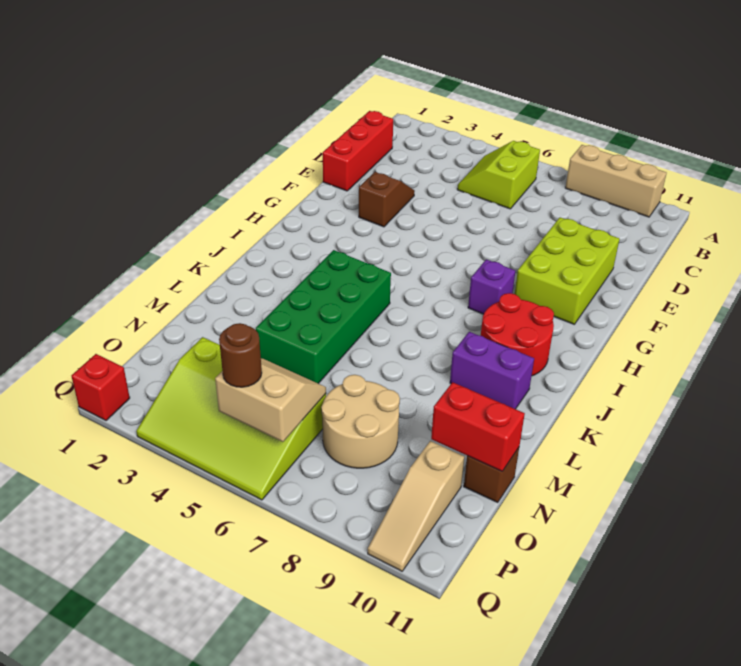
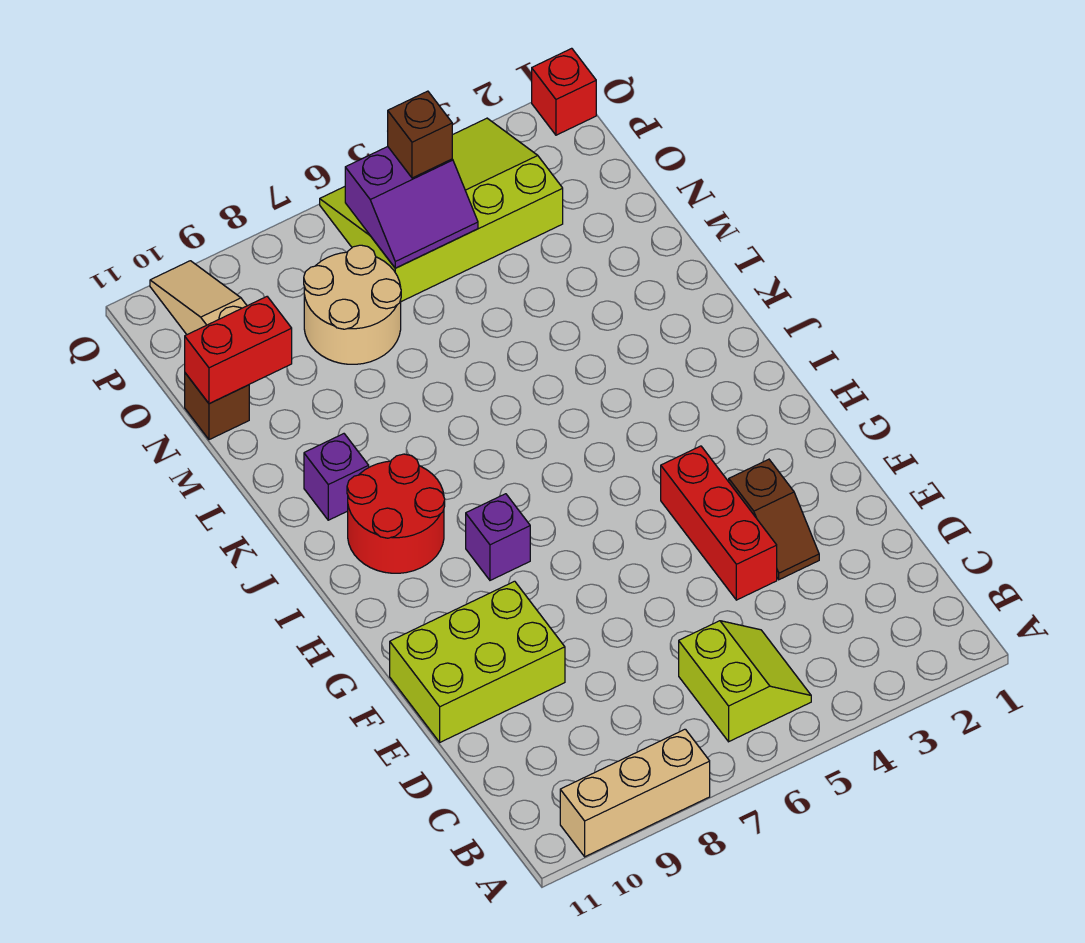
red 1x3 brick [323,111,393,191] -> red 1x3 brick moved to [661,446,777,600]
lime 2x3 brick [515,217,620,324] -> lime 2x3 brick turned to [390,581,565,742]
green 2x4 brick [256,250,391,384] -> none
purple 1x2 brick [450,332,534,409] -> purple 1x1 brick [304,434,369,520]
tan 2x2 slope [215,358,326,442] -> purple 2x2 slope [345,147,478,268]
brown 1x1 round brick [219,323,262,387] -> brown 1x1 brick [388,91,452,178]

